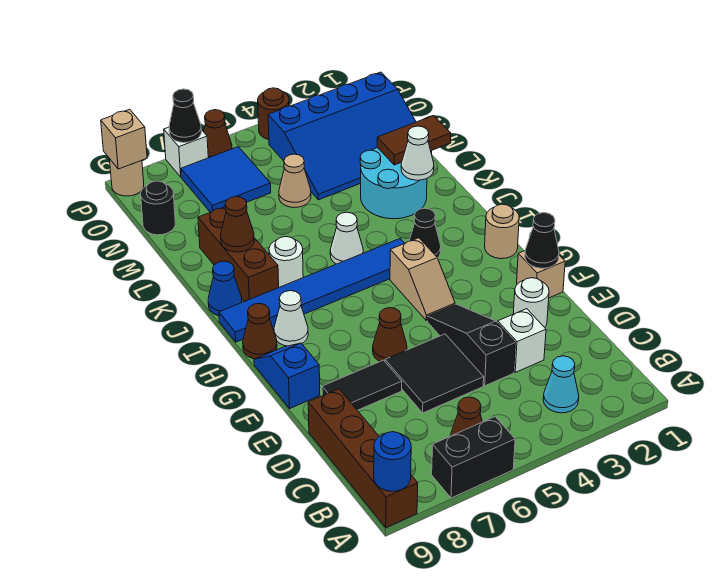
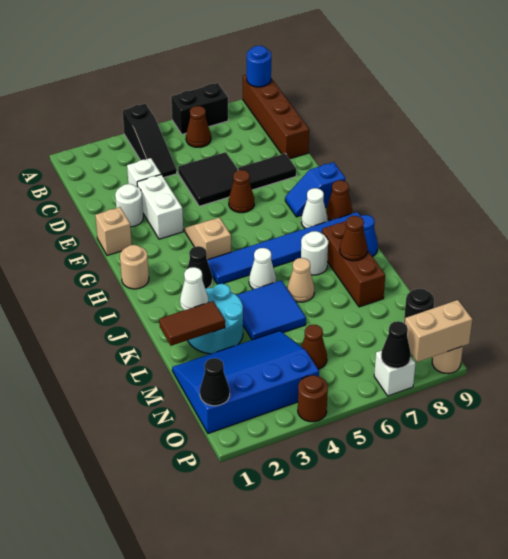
cyan 1x1 cone [543,356,579,413] -> none
black 1x3 slope [427,304,516,386] -> black 1x3 slope moved to [122,104,177,178]
none -> white 1x2 brick [137,175,183,239]
black 1x1 cone [525,213,559,268] -> black 1x1 cone moved to [200,358,230,406]
blue 1x2 slope [254,343,320,409] -> blue 1x2 slope turned to [285,162,345,217]
tan 1x1 cone [279,154,311,208] -> tan 1x1 cone moved to [287,258,314,302]
blue 2x2 tile [181,147,271,212] -> blue 2x2 tile moved to [237,280,306,340]
brown 1x1 cone [204,110,232,158] -> brown 1x1 cone moved to [301,325,327,369]
tan 1x1 brick [101,109,147,169] -> tan 1x2 brick [405,300,472,362]

